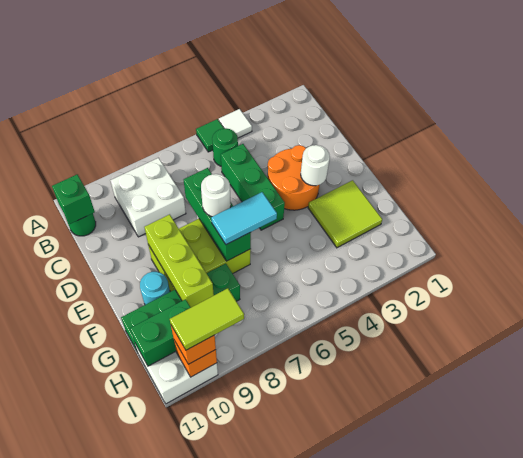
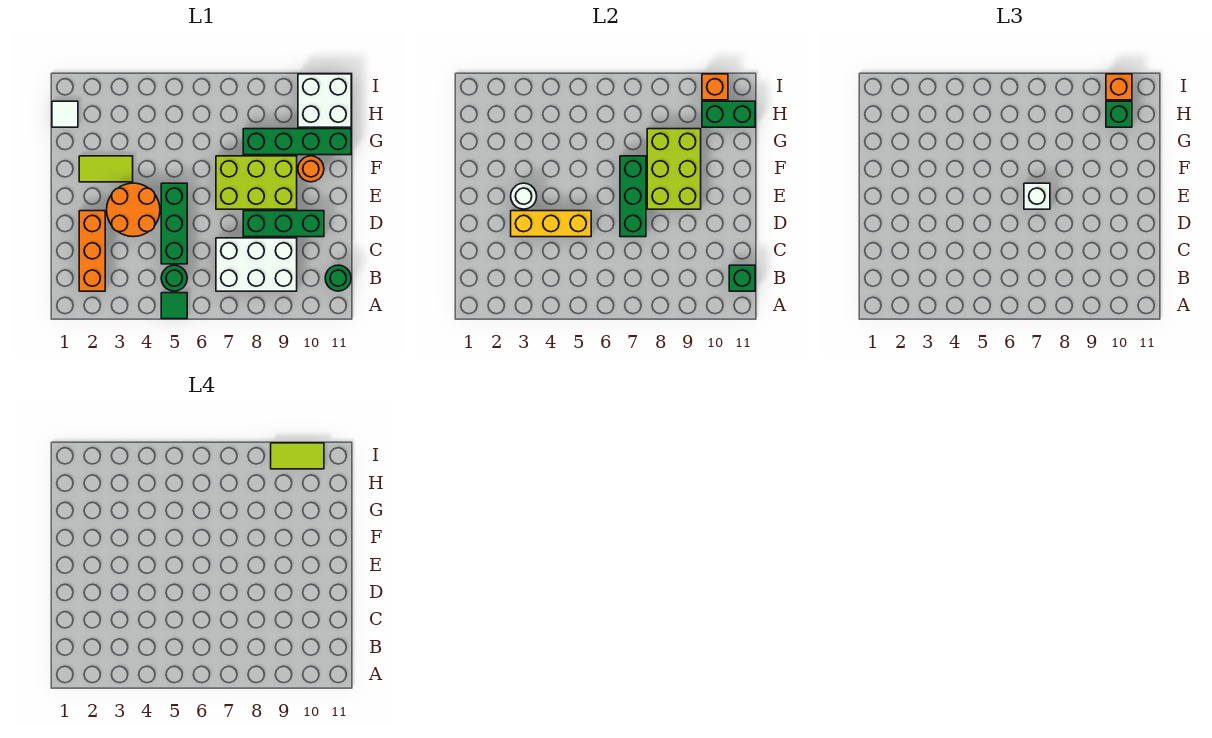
white 1x1 tile [219,109,252,138] -> white 1x1 tile moved to [52,101,78,127]
none -> orange 1x3 brick [79,211,105,291]
white 2x2 brick [110,158,186,237] -> white 2x3 brick [216,238,297,291]
none -> yellow 1x3 brick [511,211,591,237]
none -> green 1x3 brick [243,211,324,237]
white 1x1 round brick [201,174,231,217] -> white 1x1 brick [1024,183,1050,209]
lime 1x3 brick [145,214,214,307] -> lime 2x3 brick [647,129,701,209]
lime 2x2 tile [308,180,382,248] -> lime 1x2 tile [79,156,133,182]
cyan 1x2 tile [211,192,277,244] -> none
cyan 1x1 round brick [140,272,170,305] -> orange 1x1 round brick [298,156,324,182]
none -> green 1x1 brick [1106,101,1132,127]

